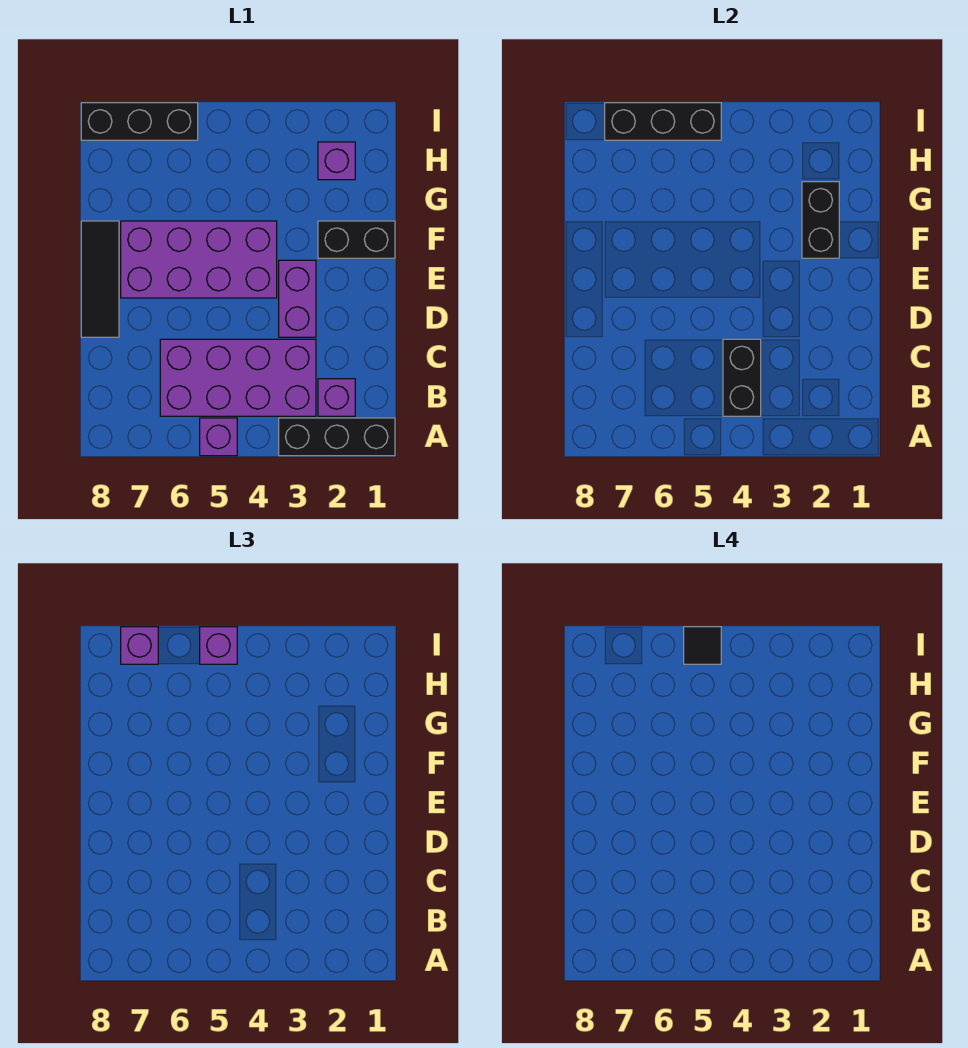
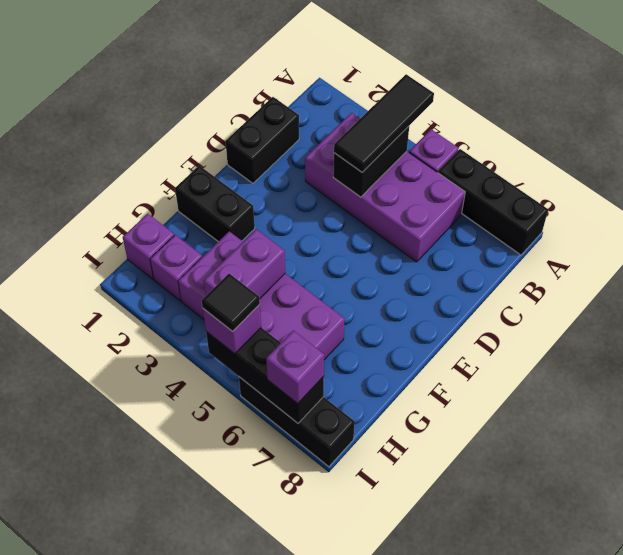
black 1x3 brick [279,418,395,456] -> black 1x3 brick moved to [438,149,548,255]
purple 1x1 brick [318,379,355,416] -> purple 1x1 brick moved to [123,214,174,279]
purple 1x2 brick [279,260,316,337] -> purple 1x2 brick moved to [204,229,285,299]
black 1x3 tile [81,221,119,337] -> black 1x3 tile moved to [334,74,434,172]
purple 2x4 brick [121,221,277,298] -> purple 2x4 brick moved to [178,231,345,360]
black 1x2 brick [802,182,839,258] -> black 1x2 brick moved to [225,97,299,183]

